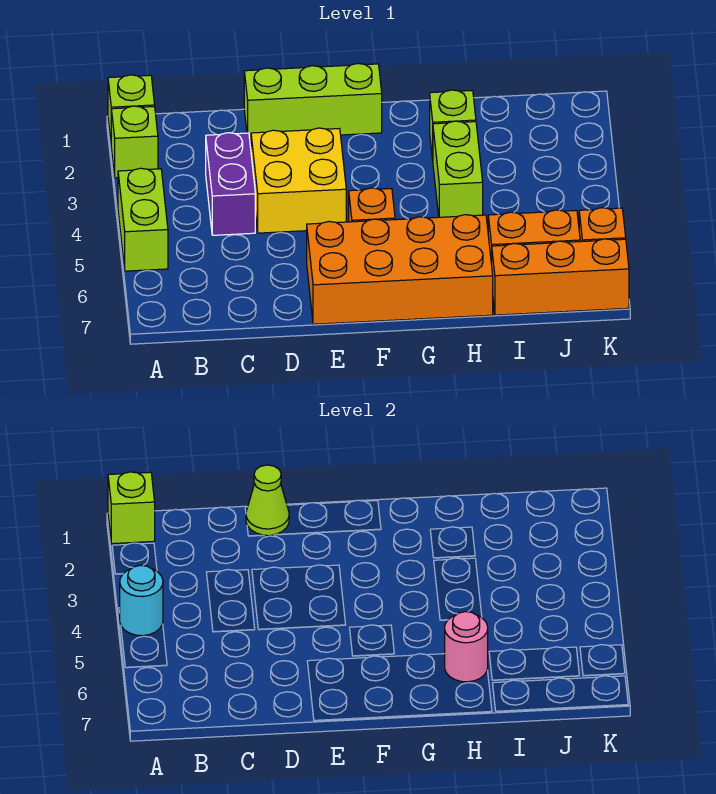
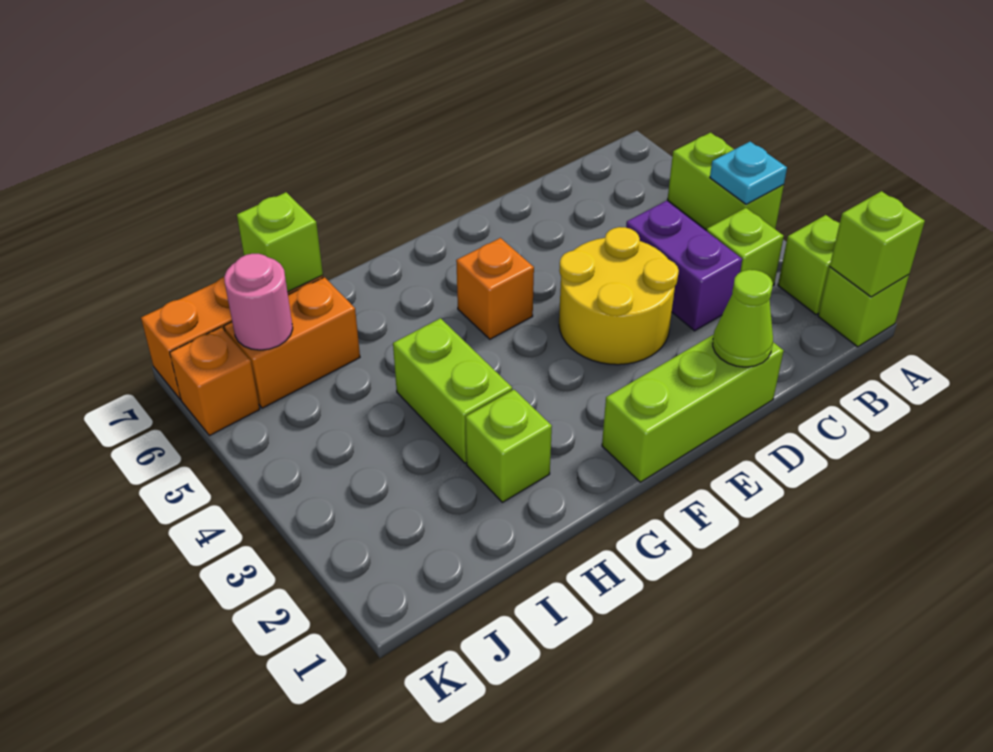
cyan 1x1 round brick [119,565,163,636] -> cyan 1x1 plate [710,142,787,204]
none -> lime 1x1 brick [706,208,784,286]
yellow 2x2 brick [251,128,346,233] -> yellow 2x2 round brick [559,227,679,365]
orange 2x4 brick [307,215,493,324] -> none
pink 1x1 round brick [445,612,488,682] -> pink 1x1 round brick moved to [224,254,293,350]
none -> lime 1x1 brick [237,192,323,292]

